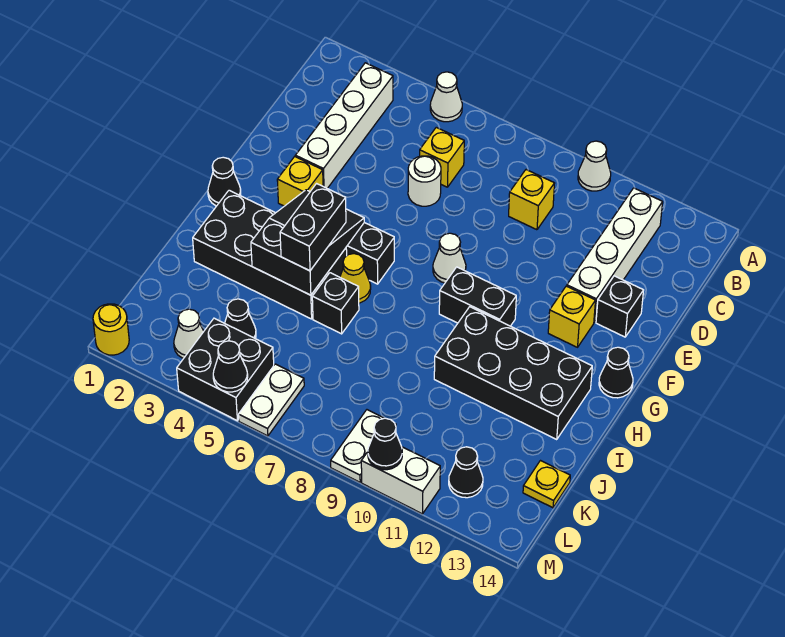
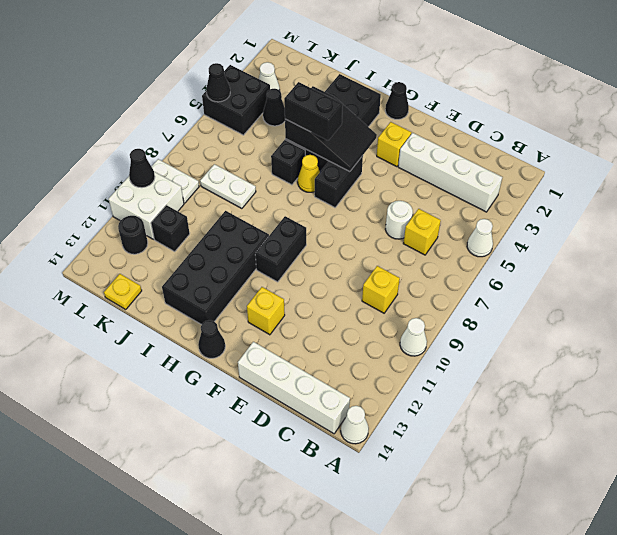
white 1x4 brick [567,188,663,322] -> white 1x4 brick moved to [238,342,350,434]
black 1x1 brick [596,276,644,337] -> black 1x1 brick moved to [151,205,190,251]
white 1x1 cone [433,233,466,283] -> white 1x1 cone moved to [341,406,369,444]
white 1x2 plate [239,364,304,436] -> white 1x2 plate moved to [200,164,256,209]
black 1x1 cone [449,447,483,498] -> black 1x1 round brick [118,216,148,254]
yellow 1x1 round brick [93,304,129,355] -> none
white 1x2 brick [361,447,440,514] -> white 2x2 brick [109,172,184,239]

